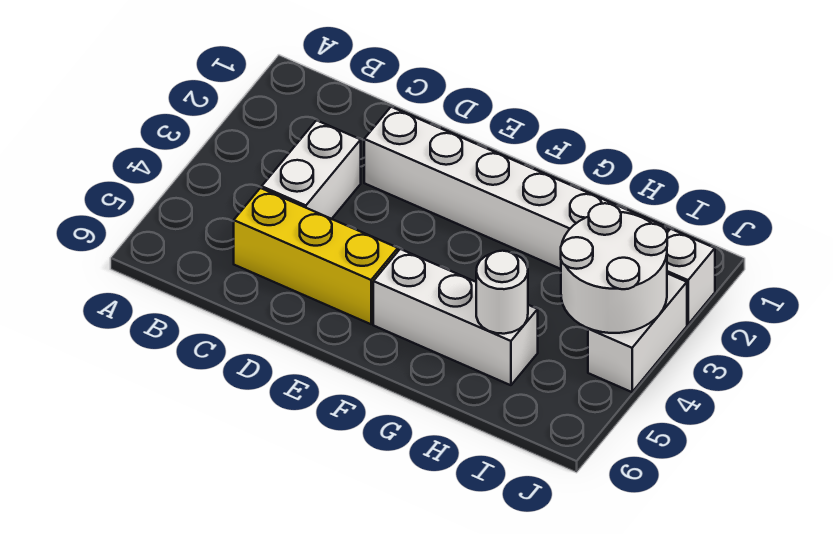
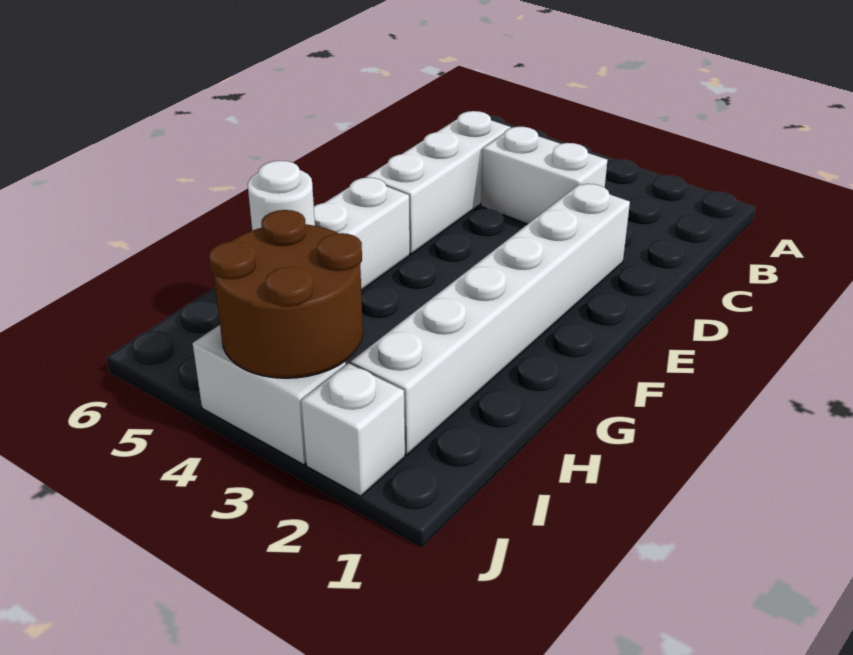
yellow 1x3 brick [234,188,398,324] -> white 1x3 brick [366,111,511,254]
white 2x2 round brick [561,203,667,333] -> brown 2x2 round brick [209,210,363,378]

